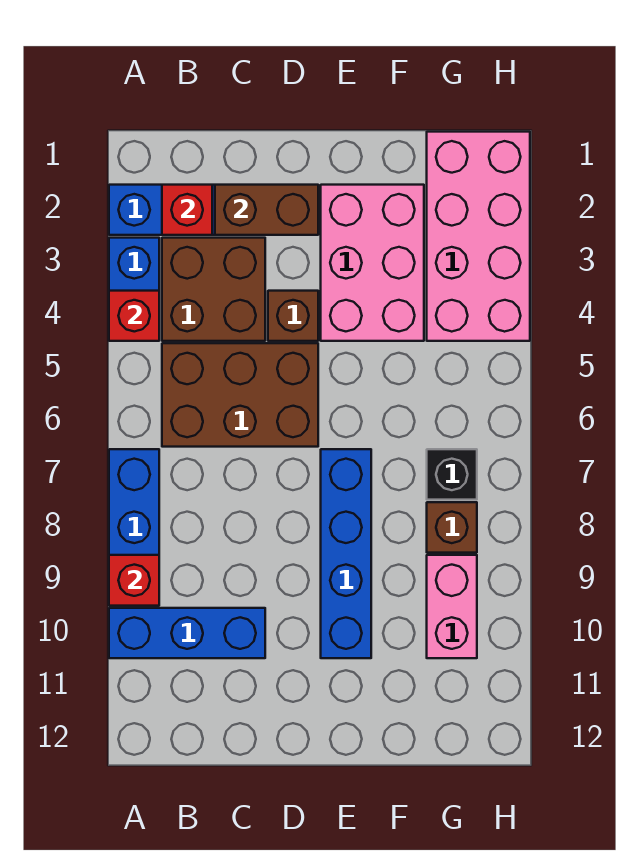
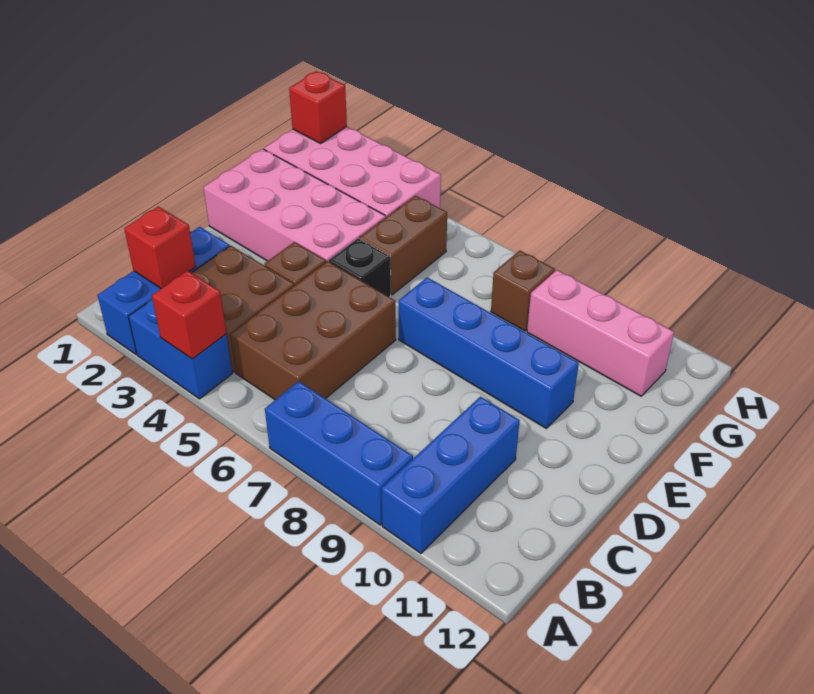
red 1x1 brick [109,555,159,606] -> red 1x1 brick moved to [289,71,347,143]
brown 1x2 brick [215,185,318,235] -> brown 1x2 brick moved to [359,196,447,295]
pink 2x3 brick [321,185,424,341] -> pink 2x4 brick [203,149,386,262]
black 1x1 brick [427,449,477,500] -> black 1x1 brick moved to [329,239,391,297]
pink 1x2 brick [427,555,477,658] -> pink 1x3 brick [527,270,674,396]

